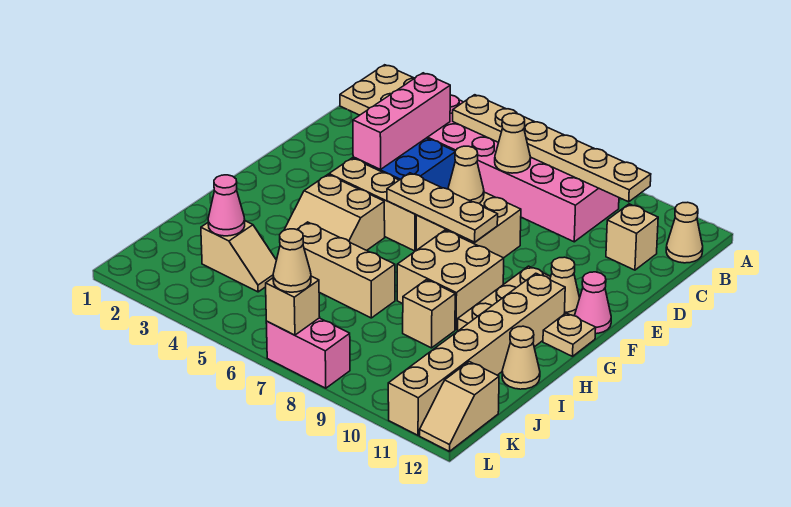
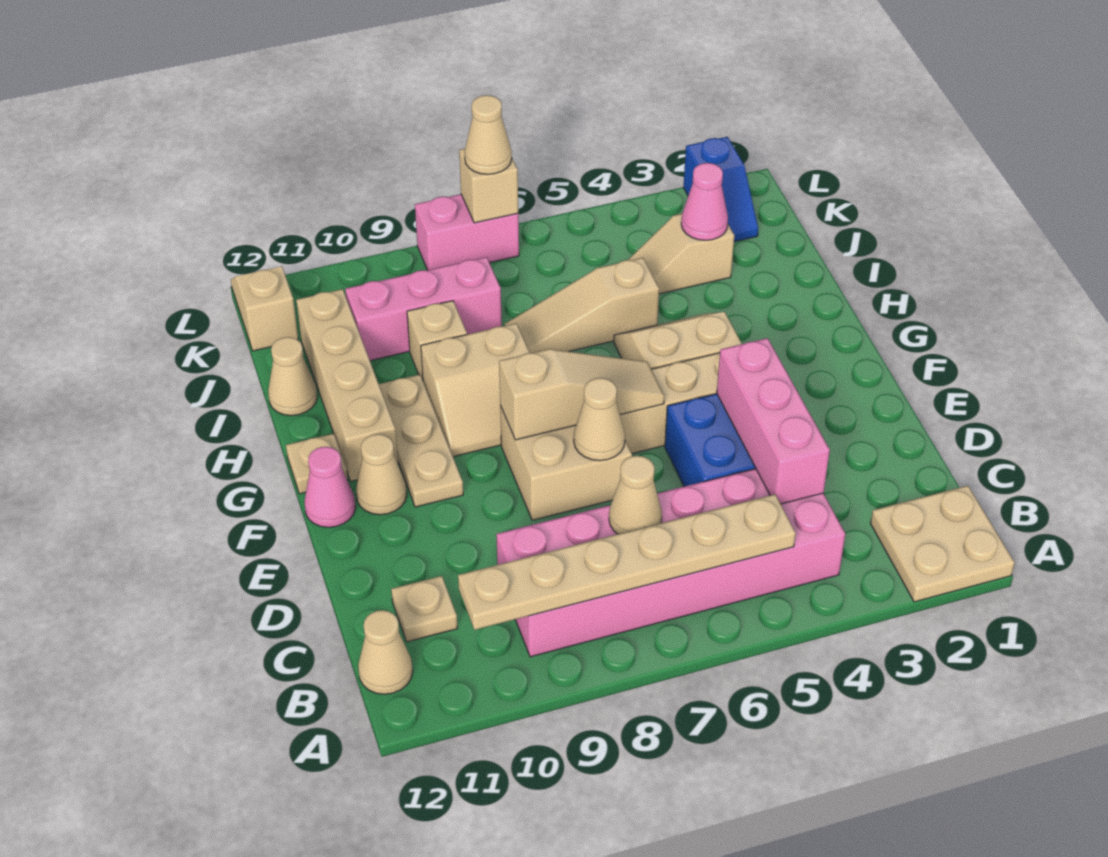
tan 1x1 brick [606,204,658,270] -> tan 1x1 plate [391,576,458,642]
tan 1x3 plate [387,173,498,242] -> tan 1x3 slope [499,349,664,440]
tan 2x2 brick [397,230,504,330] -> tan 2x2 slope [421,323,530,457]
tan 1x6 brick [388,273,565,435] -> tan 1x4 brick [296,289,398,481]
tan 1x3 brick [297,222,395,318] -> tan 1x3 slope [505,258,659,353]
none -> pink 1x3 brick [345,257,502,361]
none -> blue 1x2 slope [684,137,758,242]

